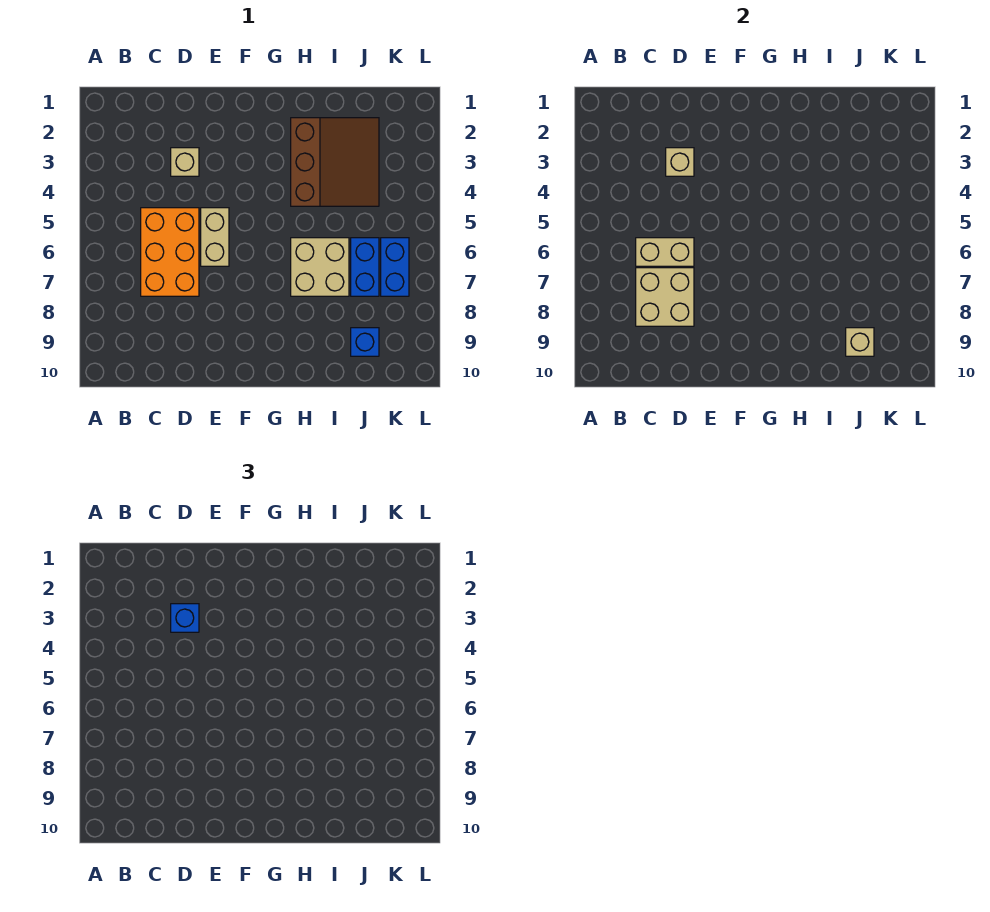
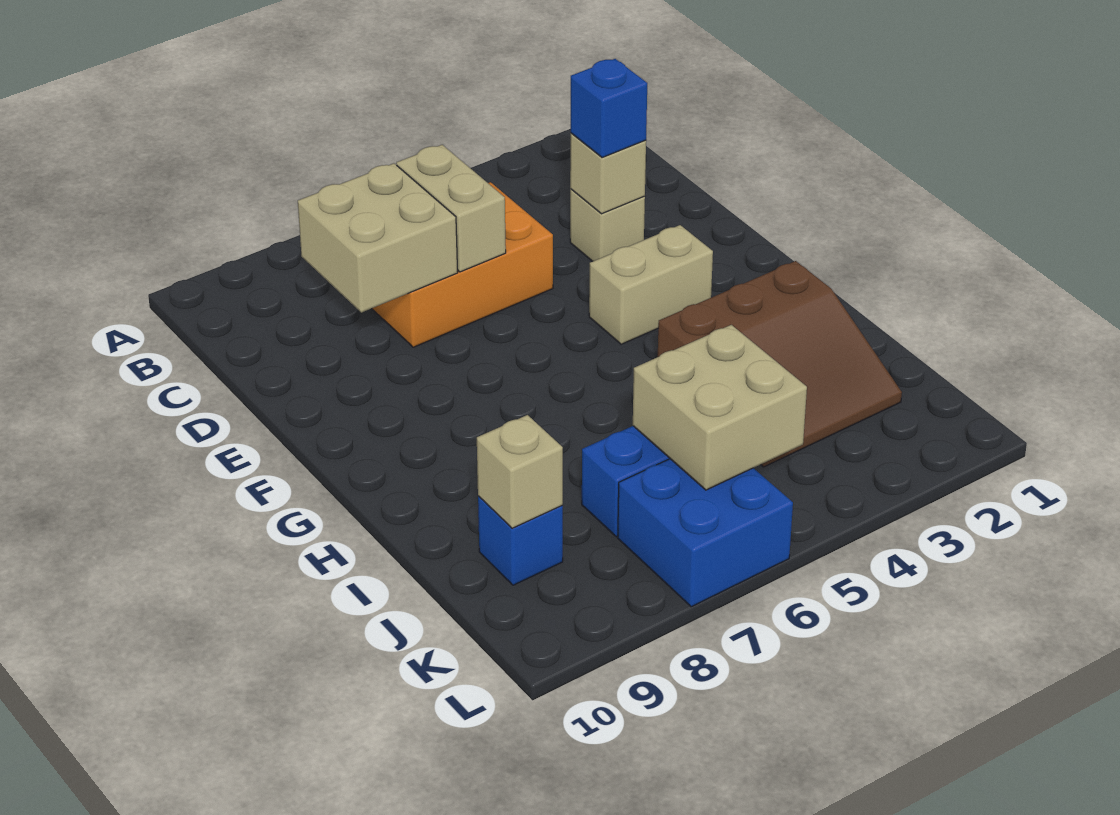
tan 1x2 brick [201,208,229,266] -> tan 1x2 brick moved to [589,225,713,344]
tan 2x2 brick [291,238,349,296] -> tan 2x2 brick moved to [633,325,807,490]
blue 1x2 brick [381,238,409,296] -> blue 2x2 brick [618,459,793,607]

